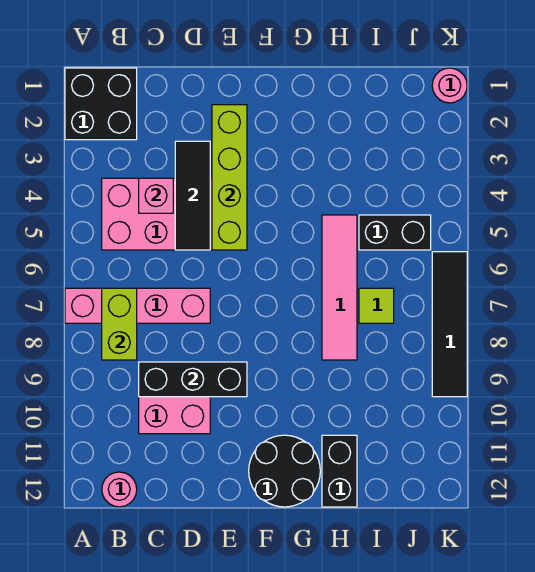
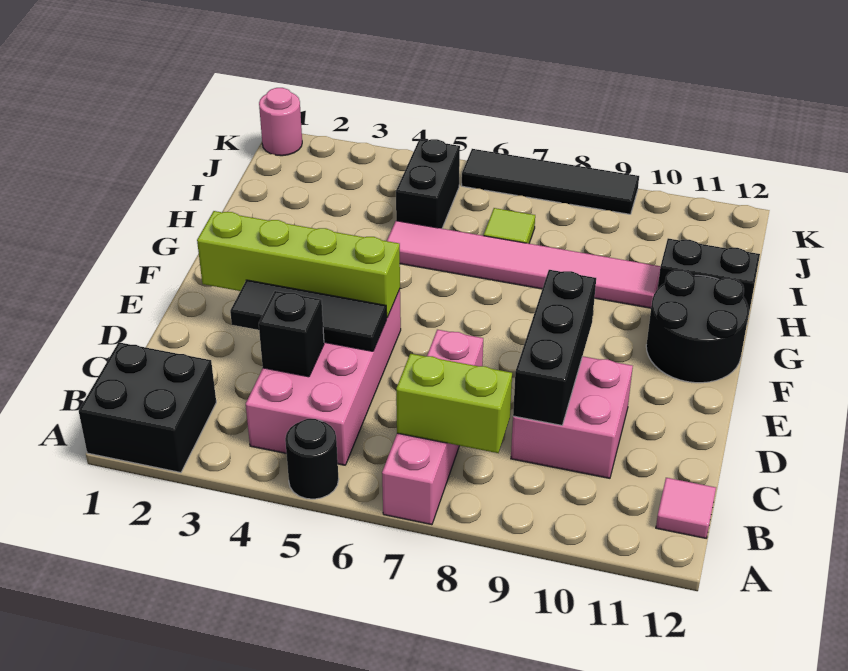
none -> black 1x1 round brick [285,419,339,499]
pink 1x1 round brick [102,472,137,507] -> pink 1x1 tile [656,478,716,538]
pink 1x1 brick [139,178,173,213] -> black 1x1 brick [259,291,324,377]
pink 1x4 tile [322,215,357,360] -> pink 1x6 tile [387,221,660,308]

